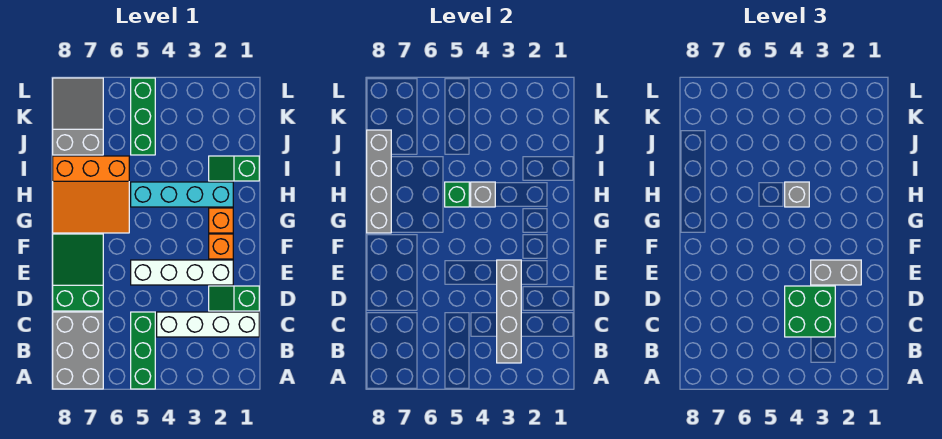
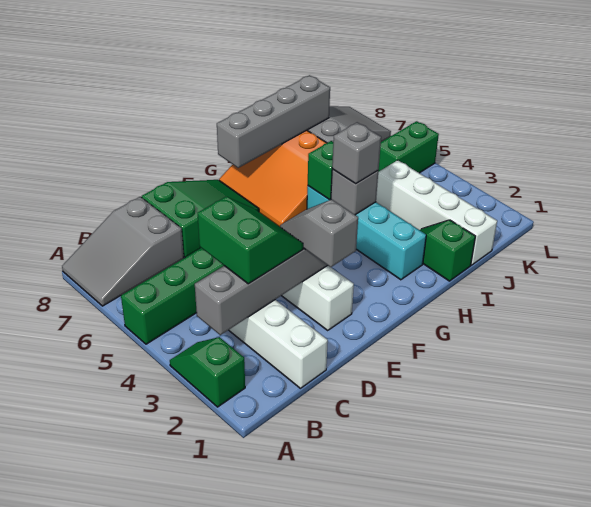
grey 2x3 brick [53,312,103,389] -> grey 2x3 slope [62,197,184,306]
green 2x2 brick [785,286,835,337] -> green 2x2 slope [198,197,303,284]
green 1x2 slope [209,286,259,311] -> green 1x2 slope moved to [170,337,245,407]
grey 1x2 brick [811,260,861,285] -> grey 1x2 slope [280,199,358,267]
orange 1x1 brick [209,234,233,259] -> none
orange 1x1 brick [209,208,233,233] -> none
none -> white 1x4 brick [376,160,497,265]
green 1x3 brick [131,78,155,155] -> green 1x2 brick [378,121,439,173]

